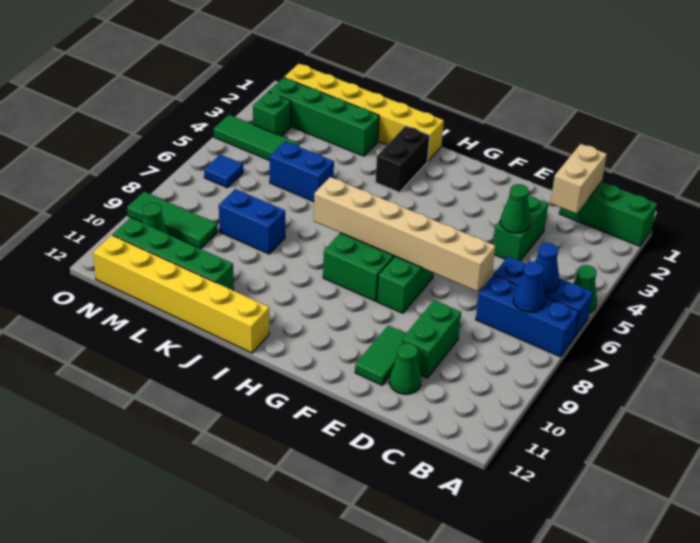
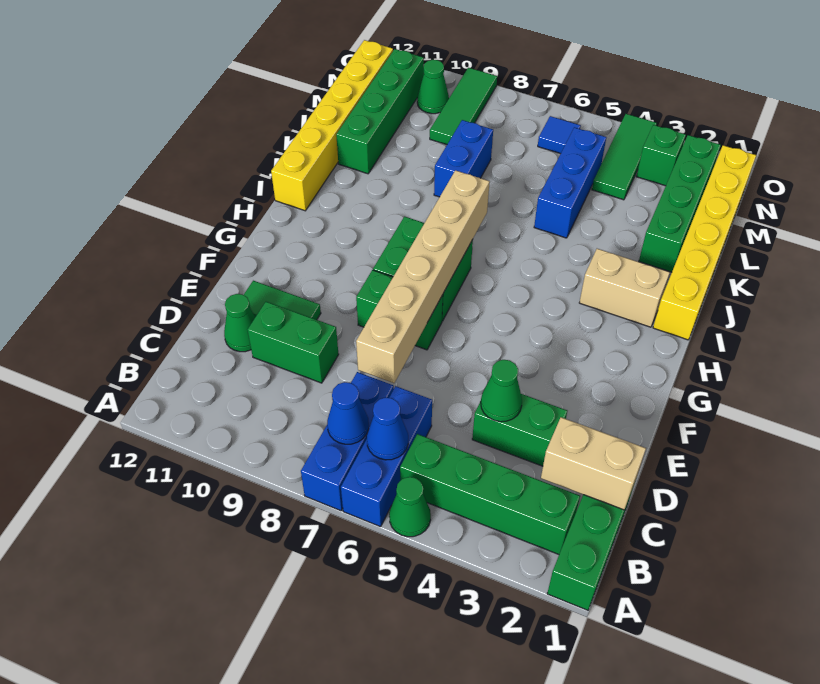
none -> green 1x4 brick [400,434,580,554]
black 1x2 brick [375,126,430,192] -> tan 1x2 brick [579,249,670,327]
blue 1x2 brick [270,141,334,202] -> blue 1x3 brick [534,127,606,238]

